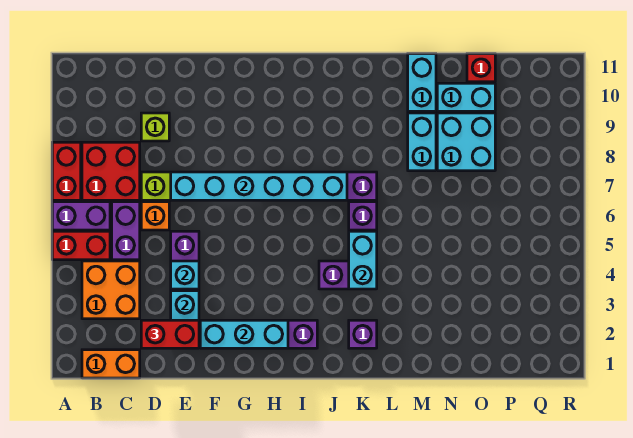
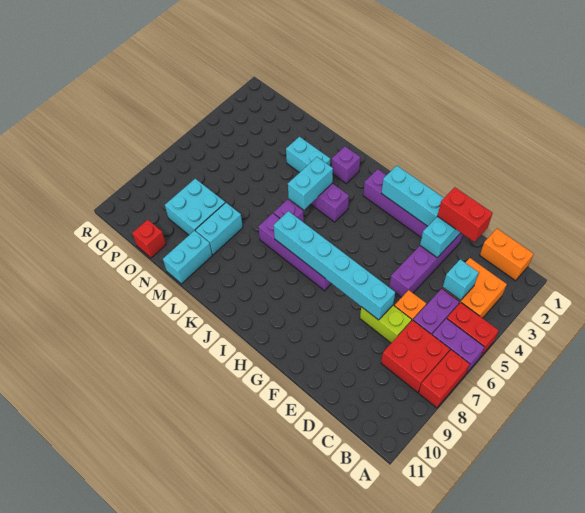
lime 1x1 brick [141,113,169,141] -> none
cyan 1x1 brick [171,261,199,289] -> cyan 1x1 brick moved to [443,259,479,301]
cyan 1x2 brick [437,83,495,111] -> cyan 1x2 brick moved to [286,137,330,173]

